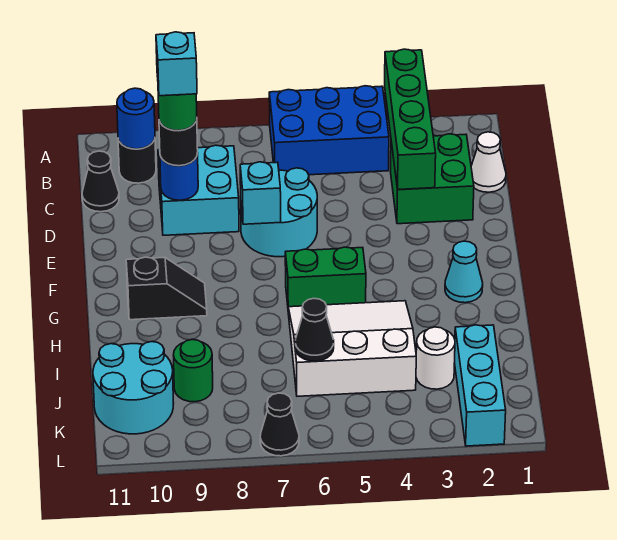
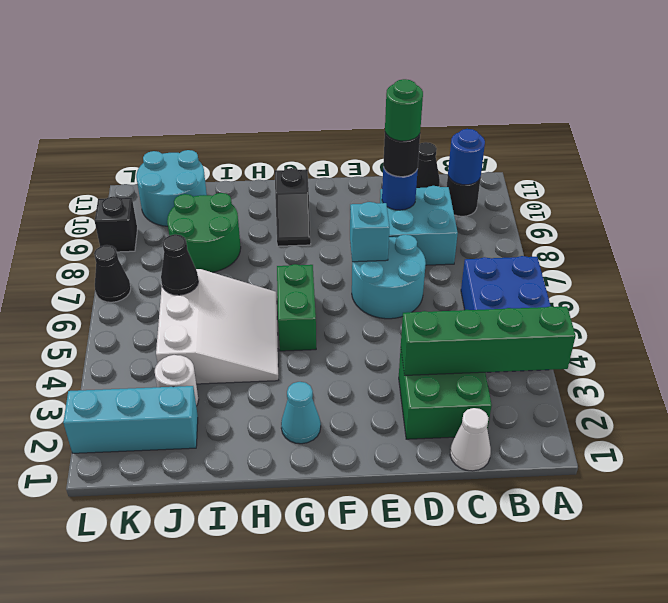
cyan 1x1 brick [156,32,197,96] -> none
green 1x1 round brick [173,340,213,402] -> green 2x2 round brick [167,193,241,272]
none -> black 1x1 brick [95,196,137,252]

